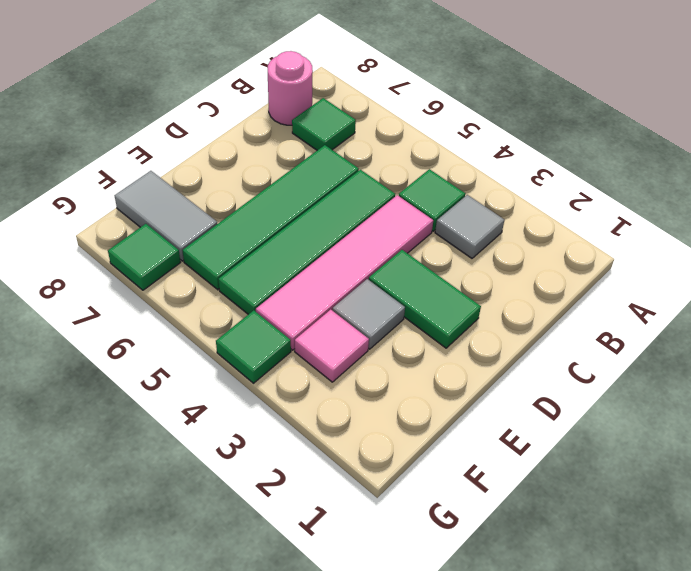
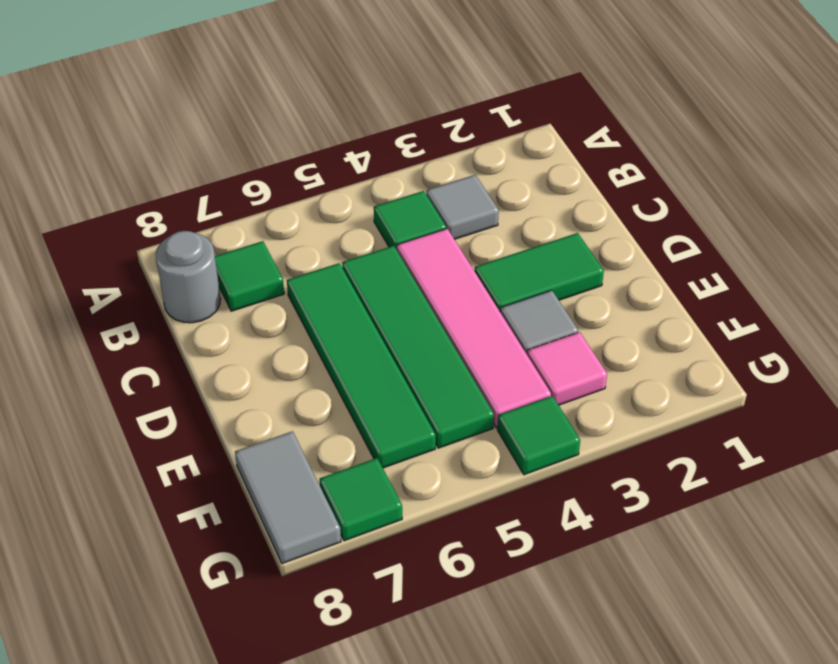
pink 1x1 round brick [268,51,313,125] -> grey 1x1 round brick [156,231,221,323]
grey 1x2 tile [115,171,217,261] -> grey 1x2 tile turned to [235,431,341,563]

